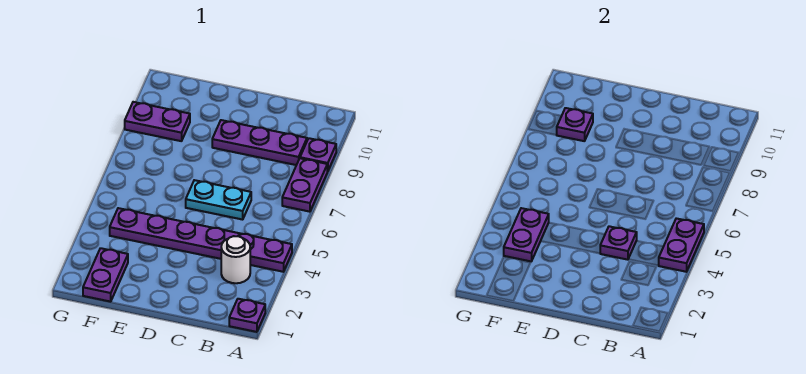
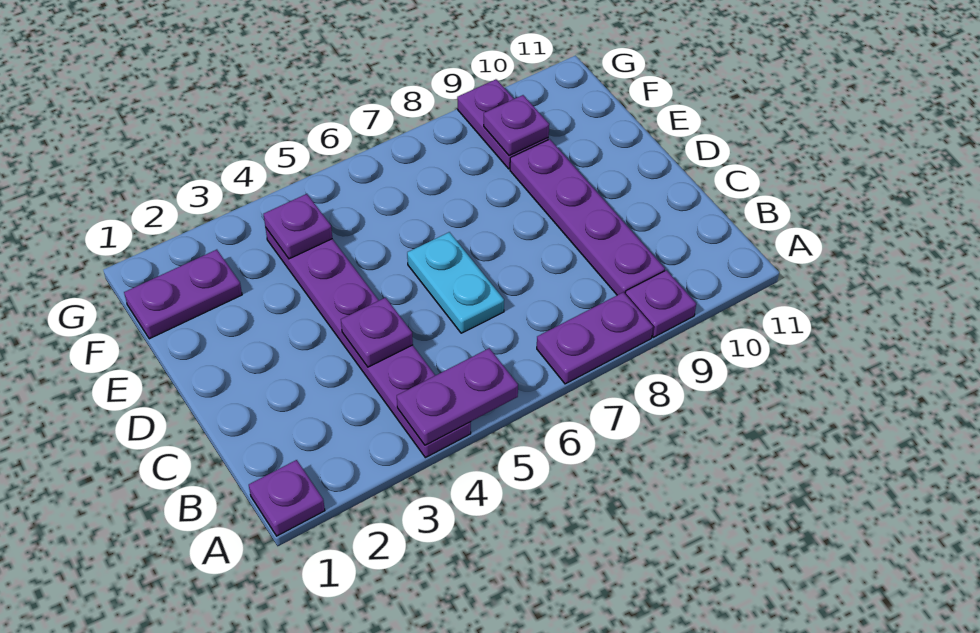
white 1x1 round brick [221,236,250,283] -> none
purple 1x3 plate [212,120,307,165] -> purple 1x4 plate [510,139,665,295]
purple 1x2 plate [504,208,549,261] -> purple 1x1 plate [264,194,332,259]

